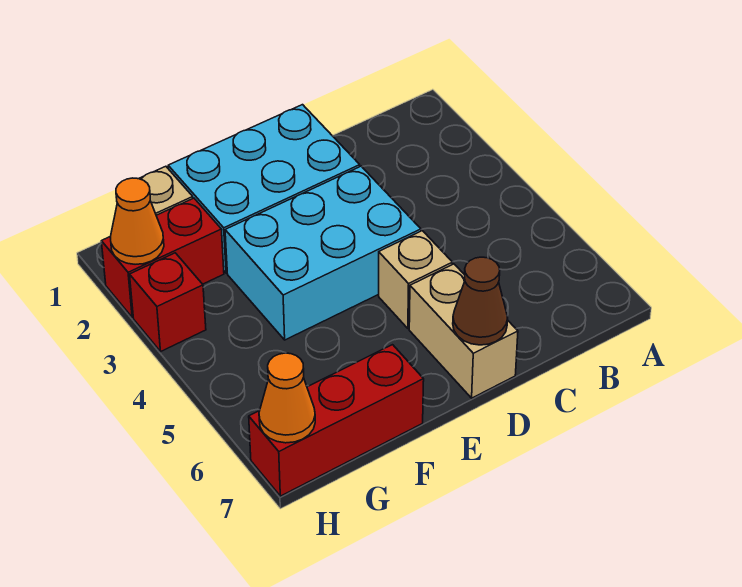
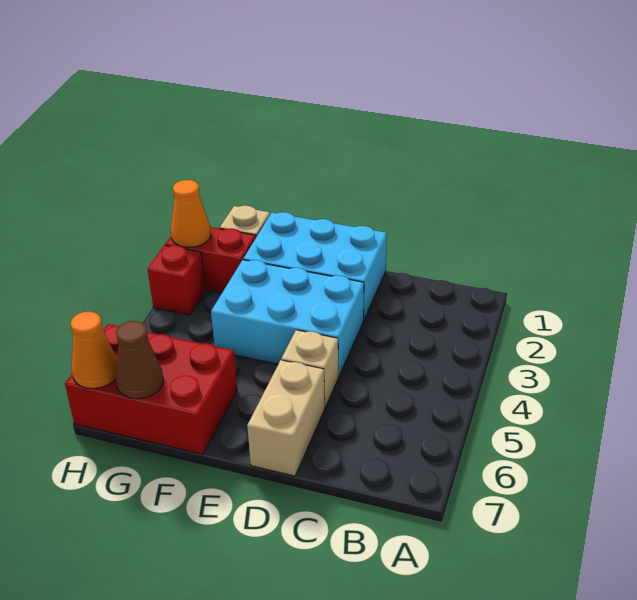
brown 1x1 cone [453,257,508,345] -> brown 1x1 cone moved to [116,321,163,399]
red 1x3 brick [249,345,424,496] -> red 2x3 brick [65,324,237,454]

